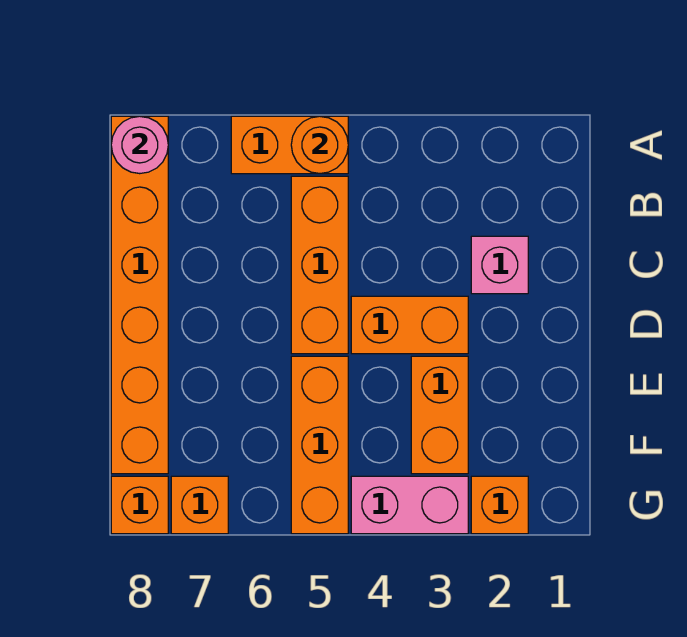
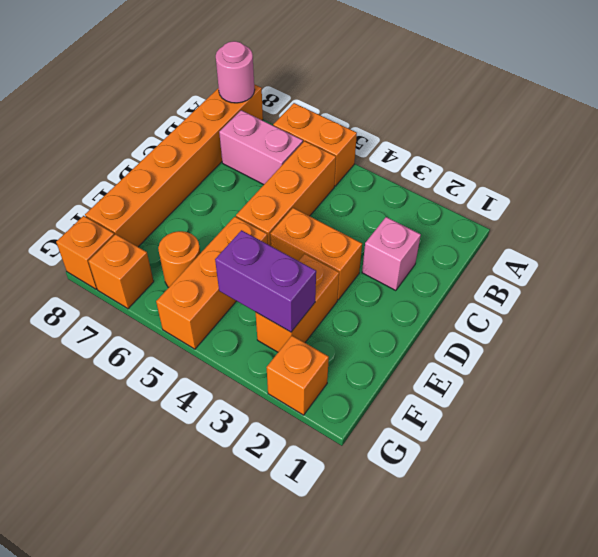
orange 1x1 round brick [291,116,348,174] -> orange 1x1 round brick moved to [158,231,200,287]
none -> purple 1x2 brick [215,230,316,332]
pink 1x2 brick [351,476,468,534] -> pink 1x2 brick moved to [219,110,303,185]

